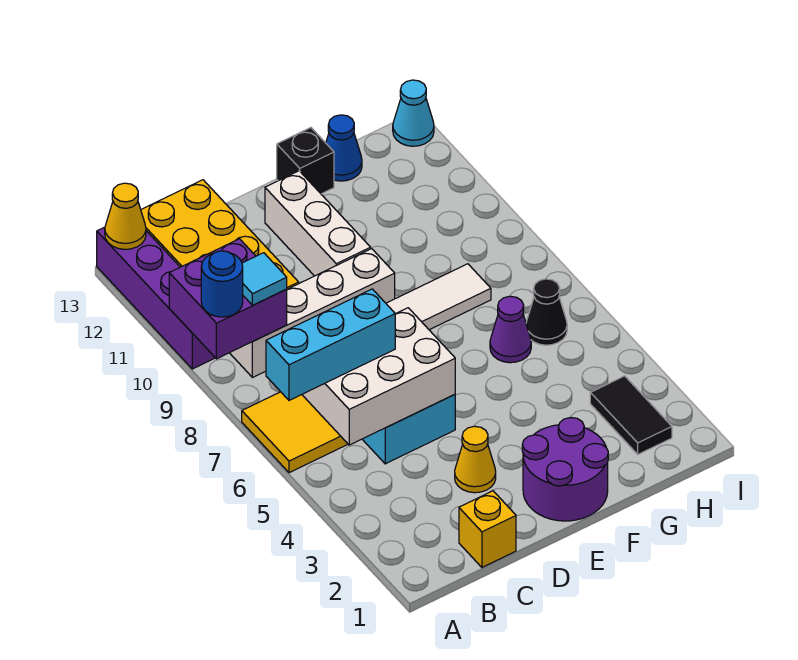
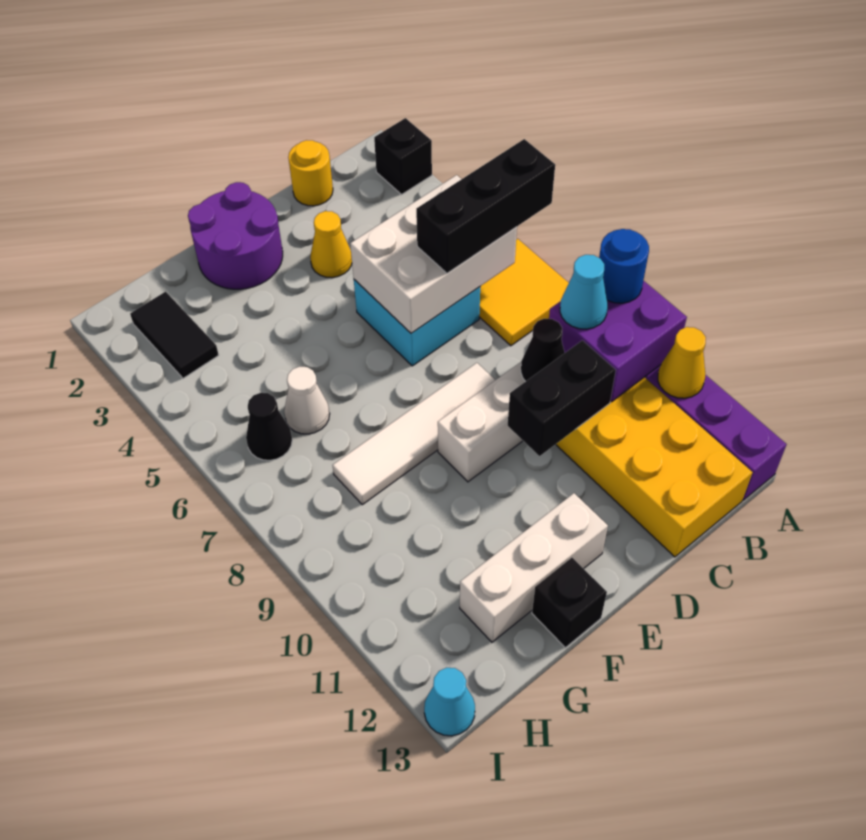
none -> black 1x1 brick [374,118,432,194]
cyan 1x3 brick [266,289,395,400] -> black 1x3 brick [416,139,555,273]
yellow 1x1 cone [105,183,146,249] -> yellow 1x1 cone moved to [658,327,706,398]
cyan 1x1 tile [242,253,287,305] -> cyan 1x1 cone [560,255,608,329]
yellow 1x1 brick [459,491,516,567] -> yellow 1x1 round brick [288,140,333,206]
none -> black 1x1 cone [521,319,564,382]
none -> black 1x2 brick [508,340,616,456]
white 1x3 brick [265,171,371,276] -> white 1x3 brick turned to [460,493,608,642]
purple 1x1 cone [490,296,531,363] -> white 1x1 cone [284,367,330,434]
blue 1x1 cone [326,115,362,181] -> none

